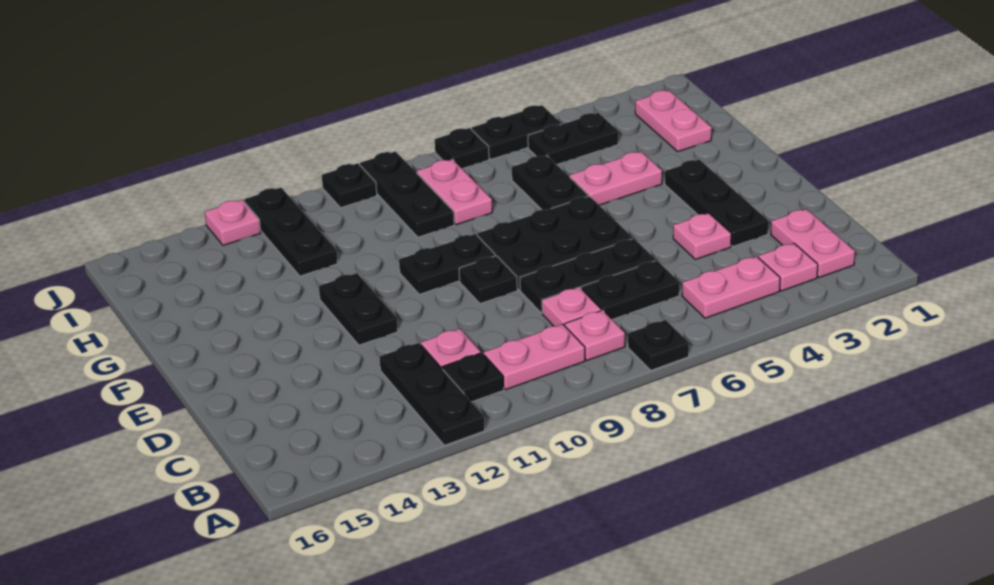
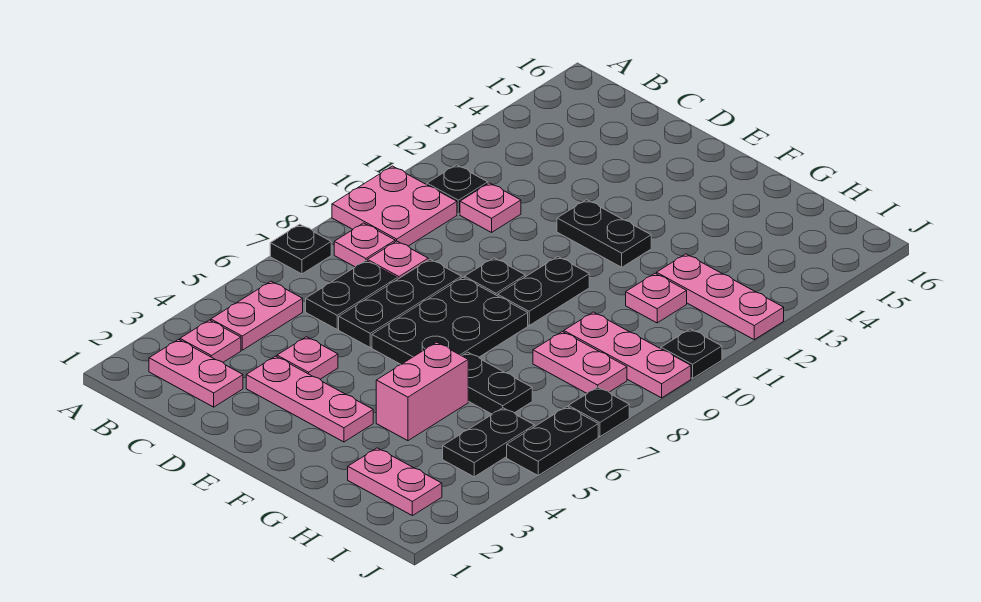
black 1x3 plate [380,343,485,445] -> none
pink 1x2 plate [484,324,585,389] -> pink 2x2 plate [332,166,457,246]
black 1x3 plate [665,160,768,246] -> pink 1x3 plate [246,356,373,442]
pink 1x2 plate [570,152,662,205] -> pink 1x2 brick [376,342,468,441]
black 1x3 plate [360,151,454,237] -> pink 1x3 plate [564,312,691,398]
black 1x3 plate [244,188,338,276] -> pink 1x3 plate [657,254,784,340]
pink 1x1 plate [205,200,261,245] -> pink 1x1 plate moved to [626,273,687,323]

